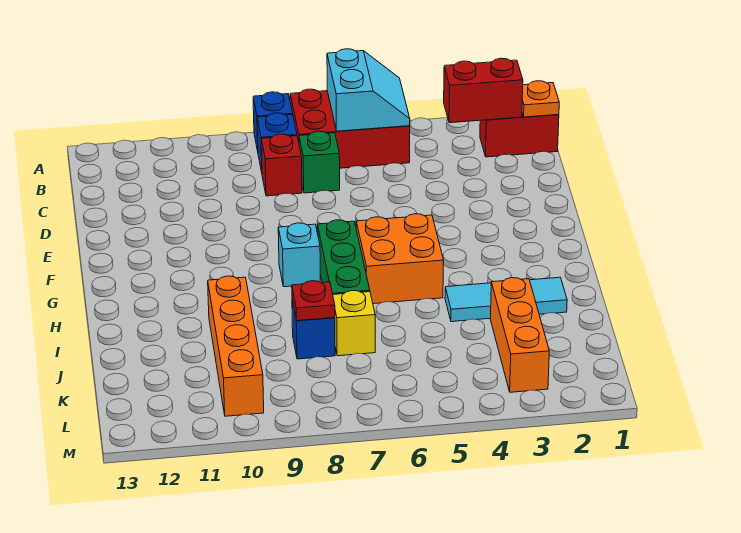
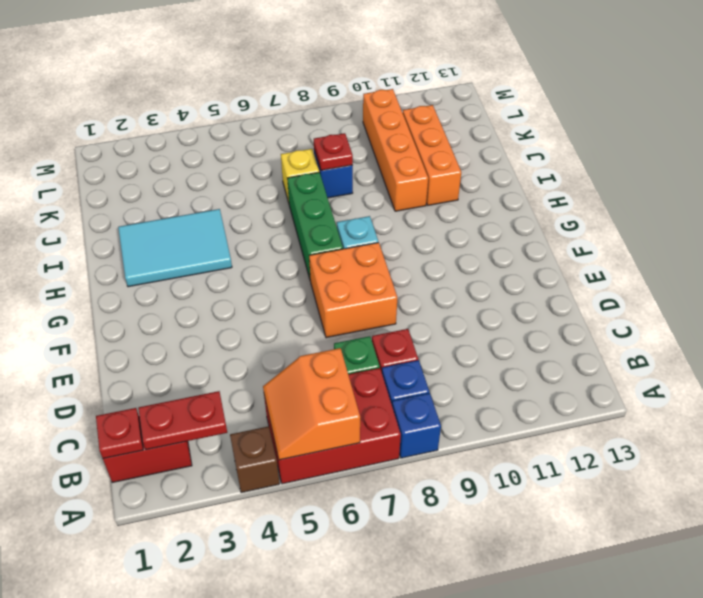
none -> brown 1x1 brick [230,426,280,493]
cyan 2x2 slope [327,49,410,131] -> orange 2x2 slope [263,348,360,460]
orange 1x1 plate [522,81,559,117] -> red 1x1 plate [96,408,143,458]
red 1x2 brick [444,58,523,123] -> red 1x2 plate [138,391,227,450]
orange 2x2 brick [356,214,444,304] -> orange 2x2 brick moved to [309,242,397,338]
cyan 1x3 tile [445,277,567,322] -> cyan 2x3 tile [118,209,232,287]
orange 1x3 brick [490,278,549,392] -> orange 1x3 brick moved to [403,105,461,205]

